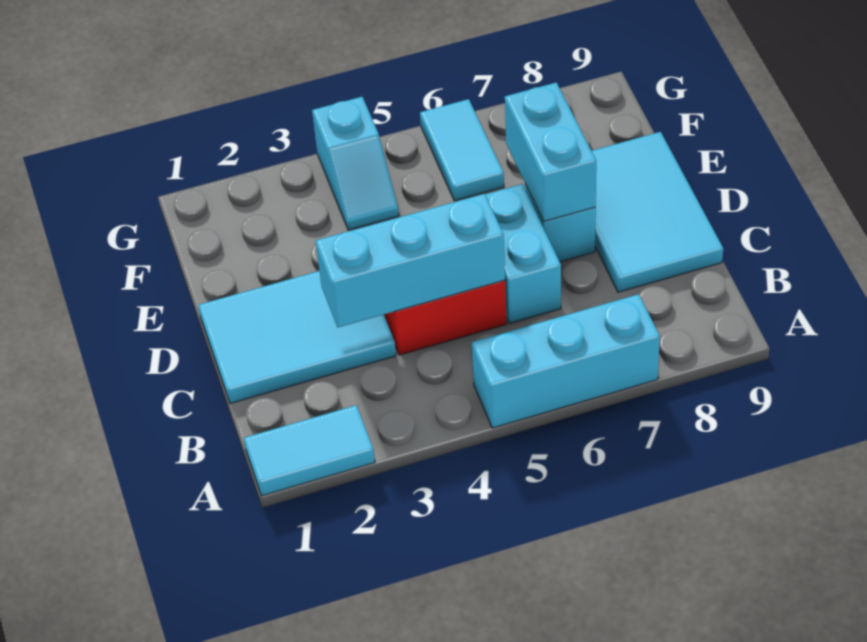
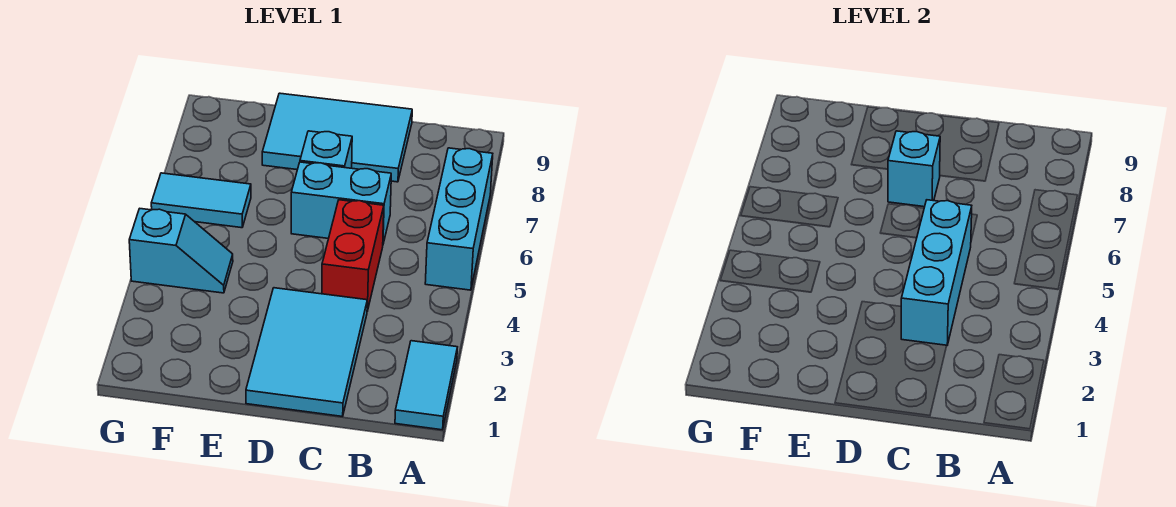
cyan 1x2 brick [505,82,596,221] -> cyan 1x1 brick [888,131,940,207]

